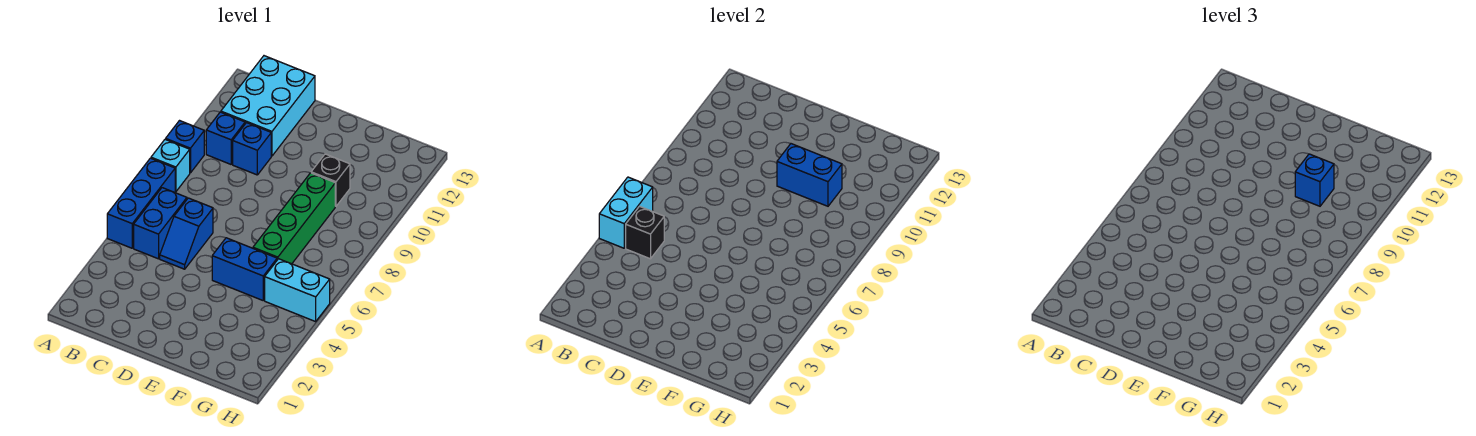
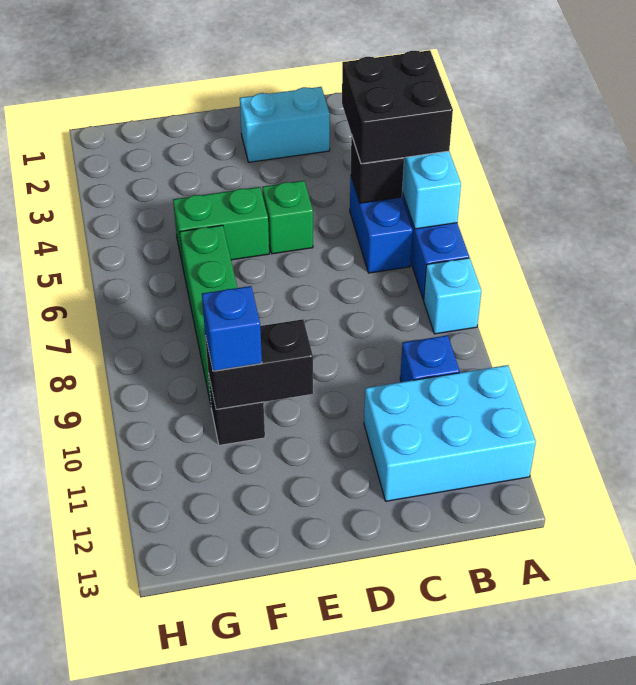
none -> black 2x2 brick [342,50,453,164]
blue 1x1 brick [166,121,204,173] -> none
cyan 2x3 brick [221,56,315,156] -> cyan 2x3 brick turned to [364,365,536,501]
blue 1x2 slope [160,198,213,269] -> none
blue 1x1 brick [233,123,271,175] -> none
none -> green 1x1 brick [262,181,313,254]
blue 1x2 brick [212,238,277,300] -> green 1x2 brick [173,187,269,265]
blue 1x2 brick [777,144,842,206] -> black 1x2 brick [205,319,313,409]
cyan 1x2 brick [265,259,330,322] -> cyan 1x2 brick moved to [240,87,330,162]

